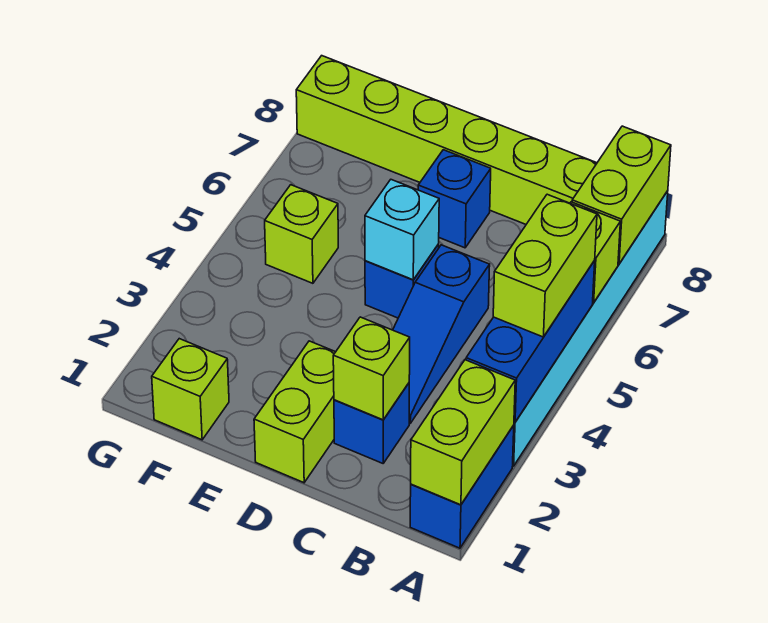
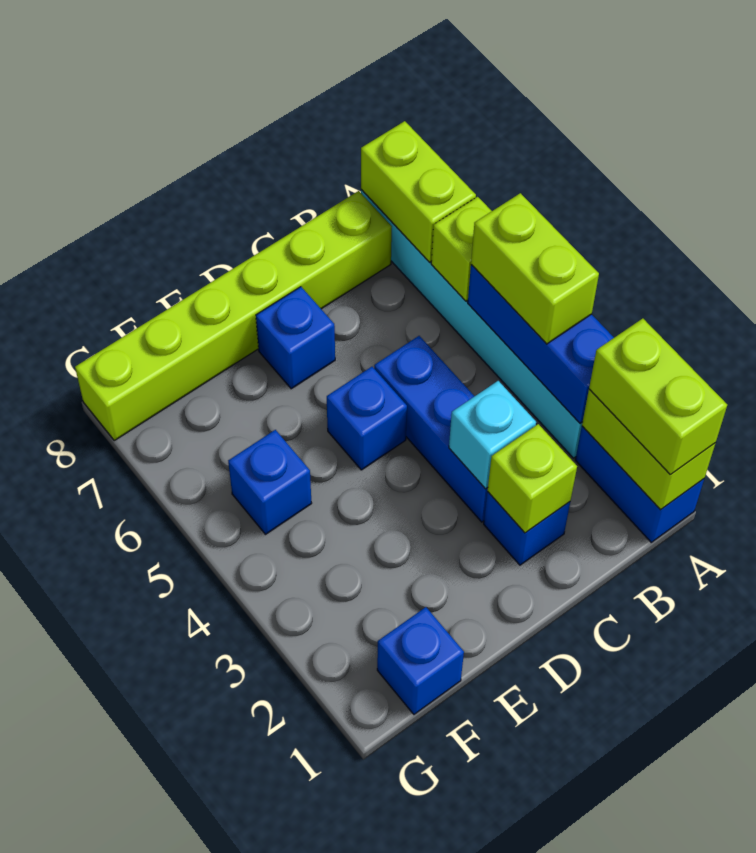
blue 1x3 slope [393,245,490,423] -> blue 1x3 brick [374,336,488,522]
lime 1x2 brick [254,341,335,483] -> lime 1x2 brick moved to [589,319,727,474]
cyan 1x1 brick [365,180,439,280] -> cyan 1x1 brick moved to [449,381,536,489]
lime 1x1 brick [152,339,229,440] -> blue 1x1 brick [377,607,464,714]
lime 1x1 brick [265,185,338,283] -> blue 1x1 brick [228,430,312,534]

